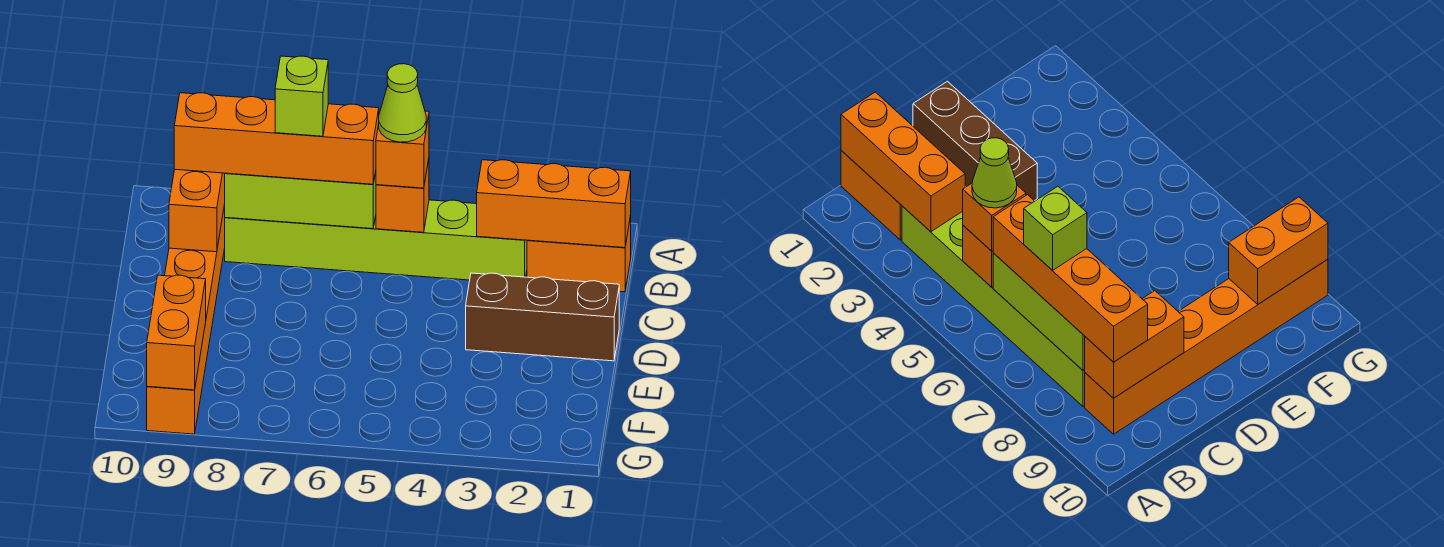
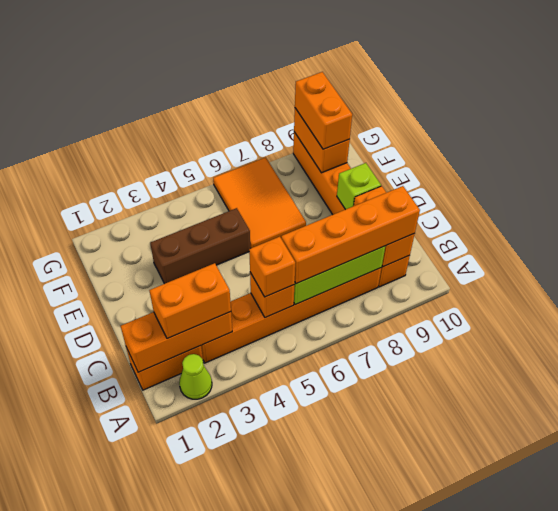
none -> orange 1x2 brick [149,263,231,339]
lime 1x6 brick [225,200,527,280] -> orange 1x6 brick [201,268,381,363]
lime 1x1 cone [379,64,426,142] -> lime 1x1 cone moved to [179,354,212,399]
lime 1x1 brick [275,56,328,136] -> lime 1x1 brick moved to [337,163,381,209]
brown 1x3 brick [466,273,619,361] -> brown 1x3 brick moved to [150,208,250,284]
none -> orange 2x3 tile [213,157,306,248]
none -> orange 1x2 brick [295,72,352,149]

